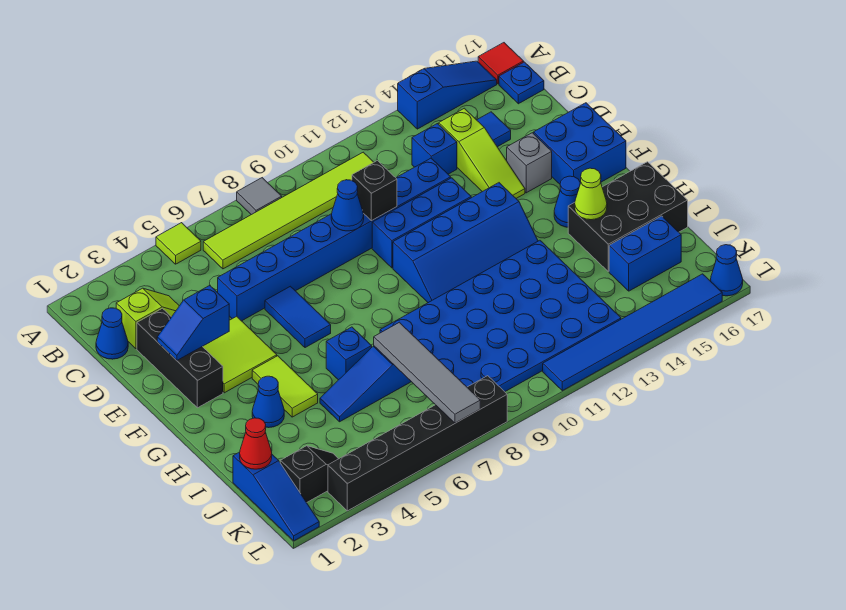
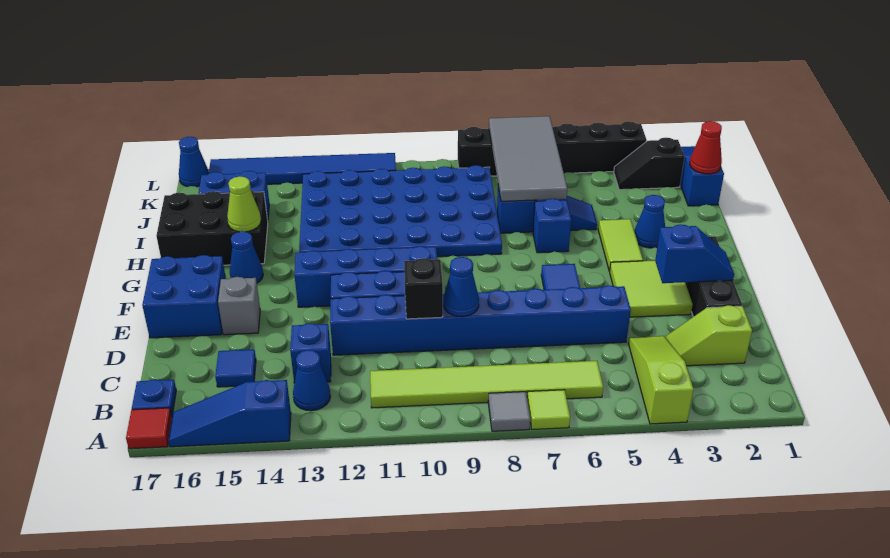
lime 1x1 tile [156,223,201,264] -> lime 1x1 tile moved to [527,390,570,430]
blue 1x1 cone [96,308,128,359] -> blue 1x1 cone moved to [293,350,330,411]
lime 1x3 slope [439,108,525,198] -> lime 1x3 slope moved to [628,336,694,424]
grey 1x4 tile [374,322,480,423] -> grey 2x4 tile [489,116,567,201]

